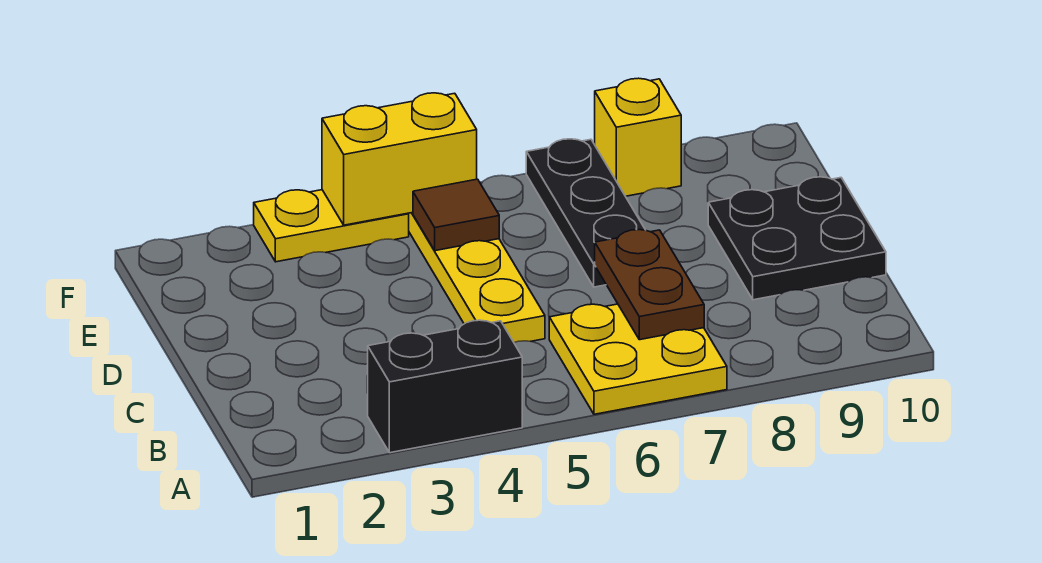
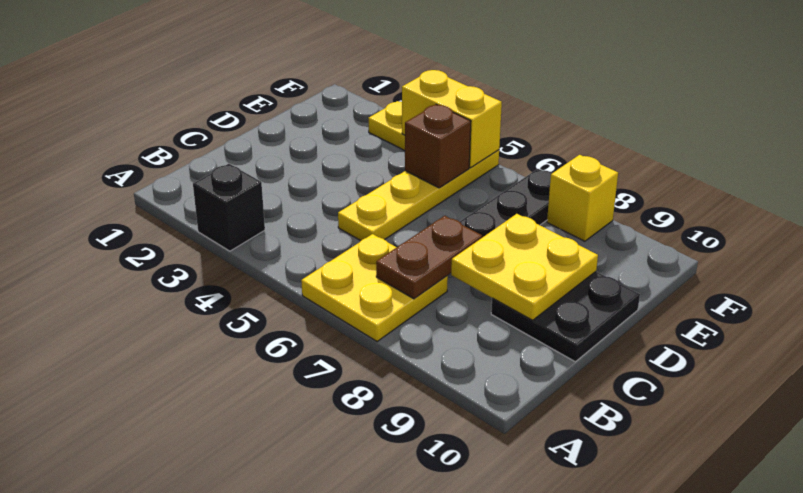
black 1x2 brick [368,320,522,453] -> black 1x1 brick [193,164,265,251]
none -> yellow 2x2 plate [451,214,598,320]
brown 1x1 tile [413,179,499,251] -> brown 1x1 brick [405,104,471,188]

